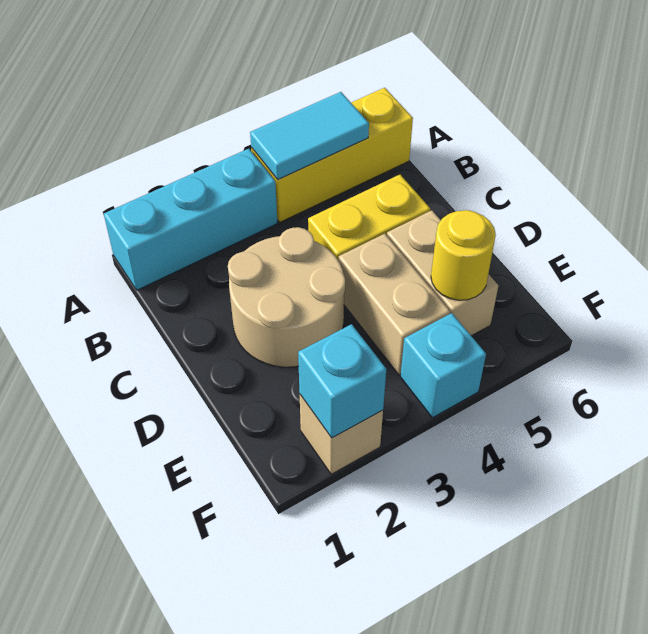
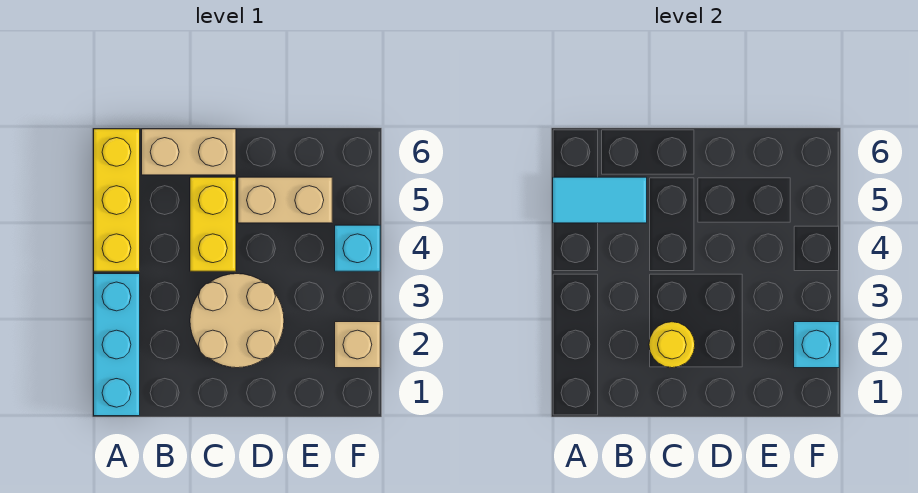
cyan 1x2 tile [250,92,369,180] -> cyan 1x2 tile turned to [553,177,647,223]
tan 1x2 brick [339,234,450,375] -> tan 1x2 brick moved to [142,129,236,175]
yellow 1x1 round brick [431,210,496,300] -> yellow 1x1 round brick moved to [649,322,695,368]

